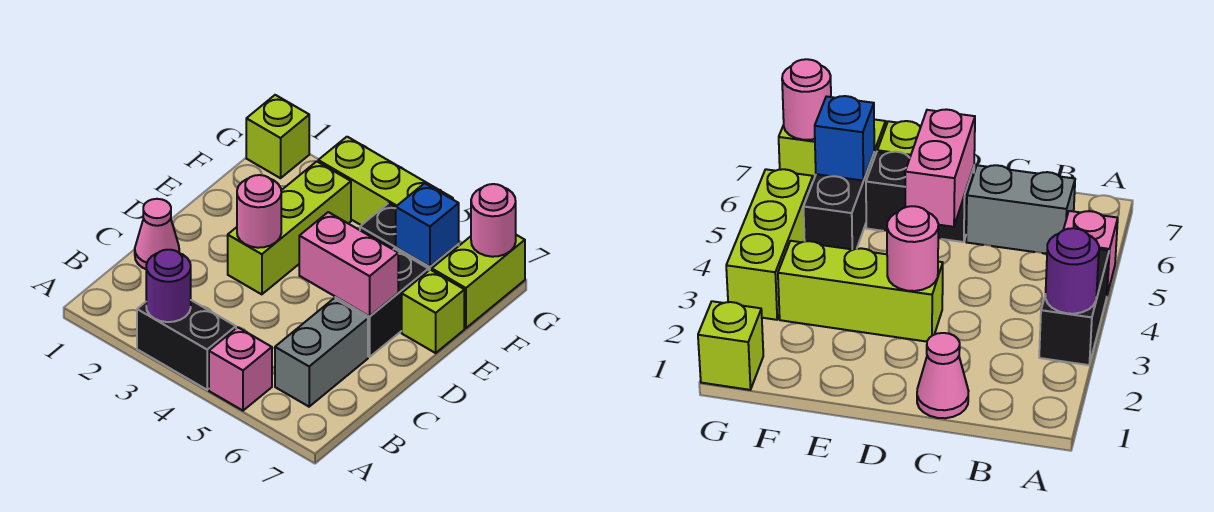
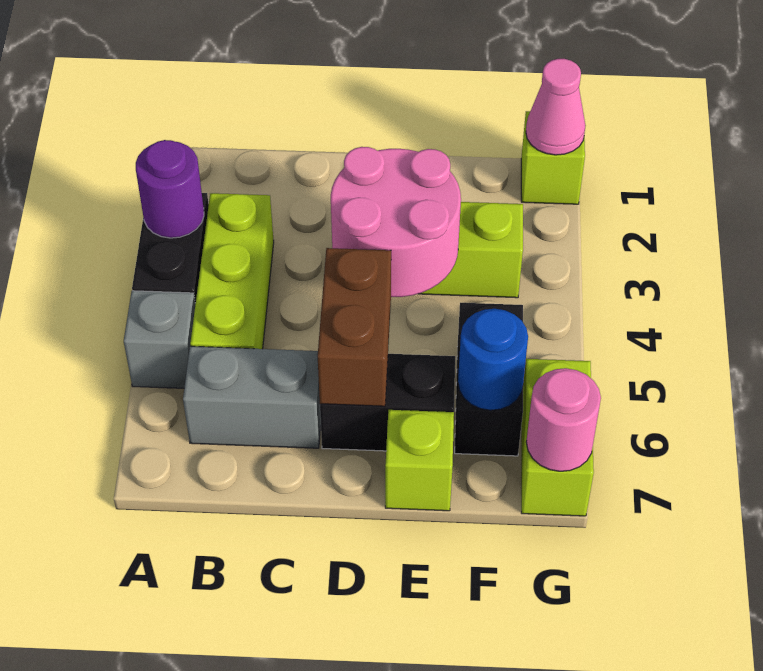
pink 1x1 brick [209,327,272,411] -> grey 1x1 brick [124,291,195,388]
pink 1x1 cone [135,199,179,269] -> pink 1x1 cone moved to [526,59,586,155]
pink 1x1 round brick [237,175,281,248] -> pink 2x2 round brick [331,147,461,297]
pink 1x2 brick [299,212,398,317] -> brown 1x2 brick [318,248,391,406]
blue 1x1 brick [396,183,459,267] -> blue 1x1 round brick [458,309,528,410]
lime 1x2 brick [432,235,525,328] -> lime 1x2 brick turned to [521,359,594,516]
lime 1x3 brick [318,137,453,225] -> lime 1x3 brick moved to [190,193,274,349]

